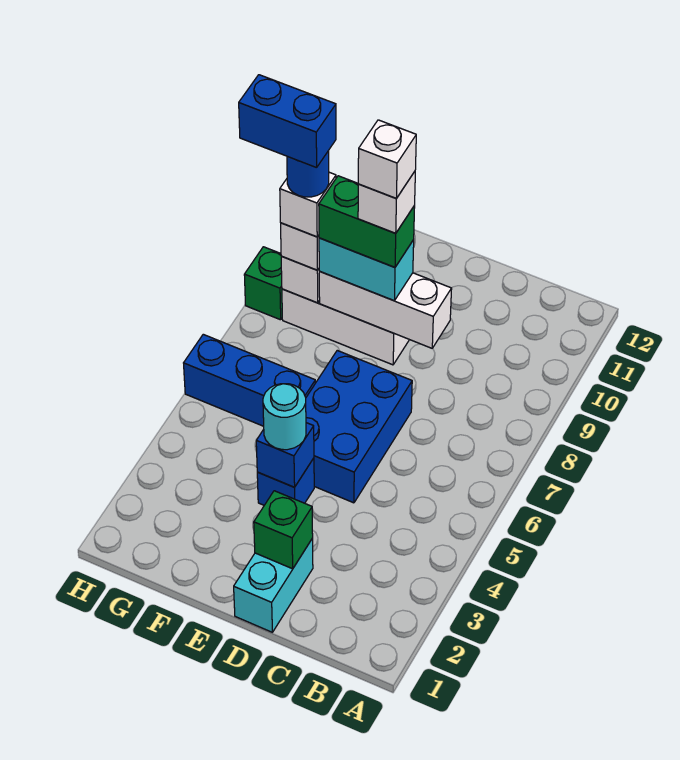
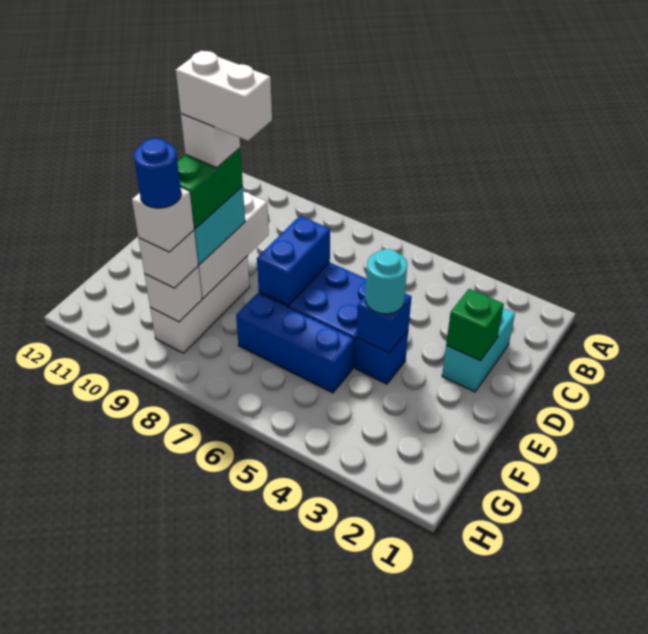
cyan 1x2 brick [234,538,313,632] -> cyan 1x2 brick turned to [442,308,515,392]
white 1x1 brick [358,120,416,198] -> white 1x2 brick [176,51,272,141]
blue 1x3 brick [184,334,315,426] -> blue 1x3 brick turned to [236,293,354,393]
blue 1x2 brick [239,75,336,168] -> blue 1x2 brick moved to [257,216,330,306]
green 1x1 brick [244,247,282,320] -> none

